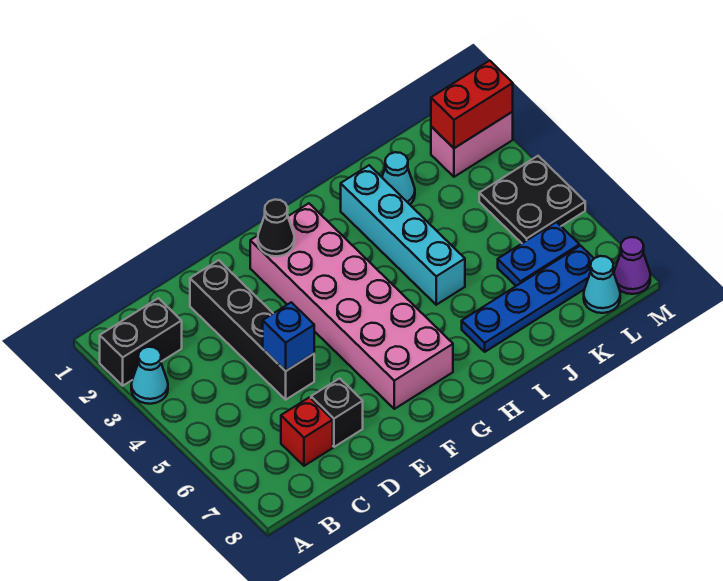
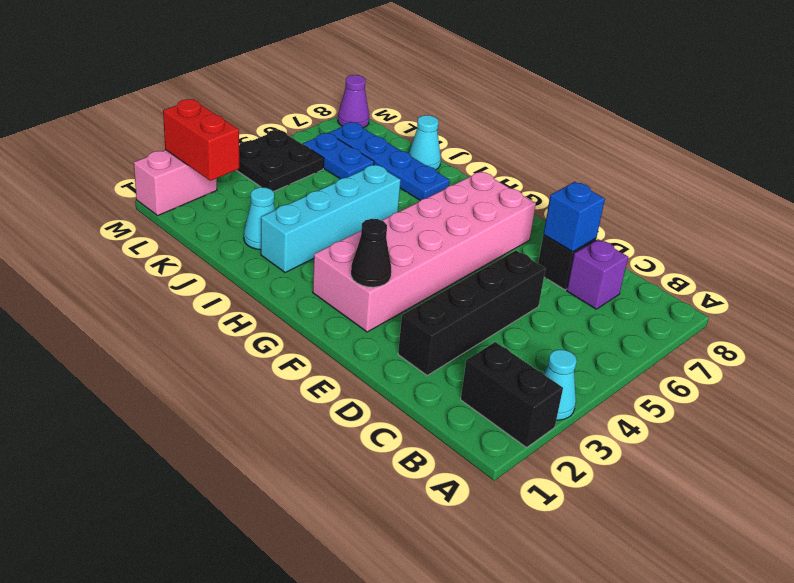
red 1x1 brick [281,397,333,466] -> purple 1x1 brick [567,239,628,309]
blue 1x1 brick [263,302,314,371] -> blue 1x1 brick moved to [544,182,605,252]
pink 1x2 brick [431,112,513,177] -> pink 1x2 brick turned to [134,150,217,215]
cyan 1x1 cone [584,256,620,313] -> cyan 1x1 cone moved to [409,115,441,170]

